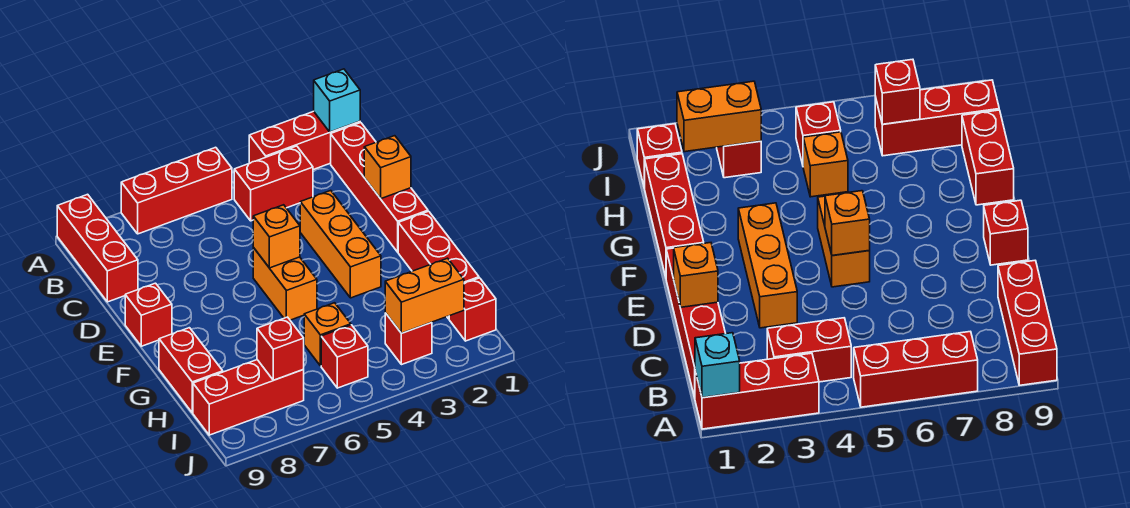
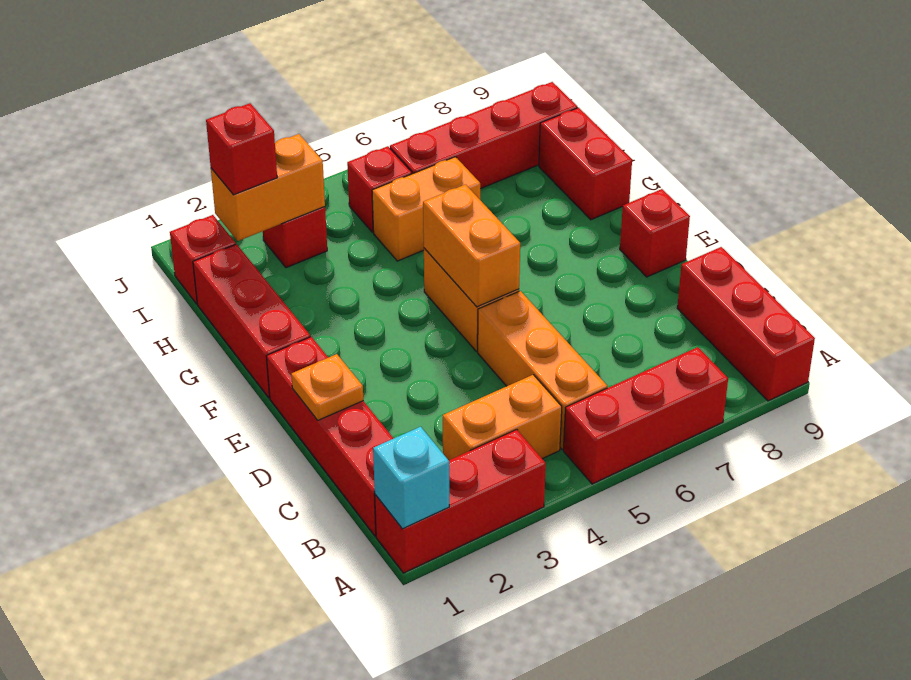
red 1x2 brick [234,146,313,221] -> orange 1x2 brick [443,375,562,460]
orange 1x1 brick [364,136,411,199] -> orange 1x1 plate [291,354,363,420]
orange 1x3 brick [300,191,381,298] -> orange 1x3 brick moved to [478,291,607,449]
orange 1x1 brick [253,205,300,268] -> orange 1x2 brick [423,185,520,307]
orange 1x1 brick [304,303,351,366] -> orange 1x2 brick [372,157,480,261]
red 1x3 brick [193,360,304,435] -> red 1x4 brick [390,82,577,189]
red 1x1 brick [257,317,304,380] -> red 1x1 brick moved to [206,103,277,195]

